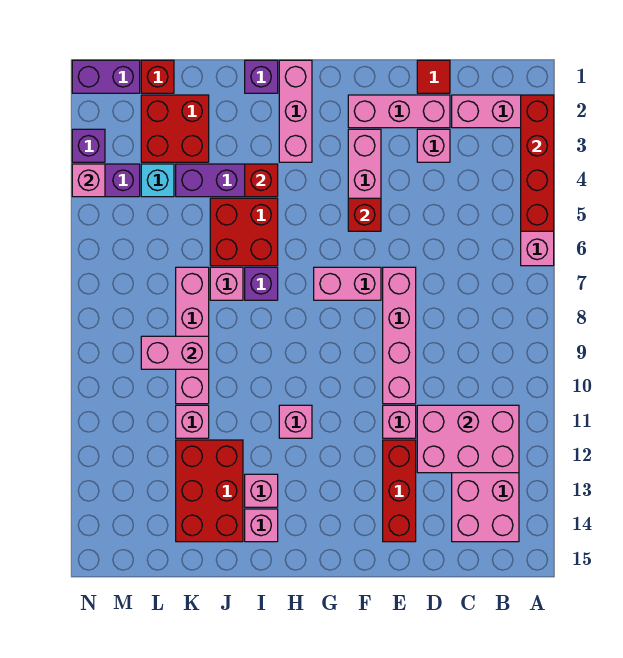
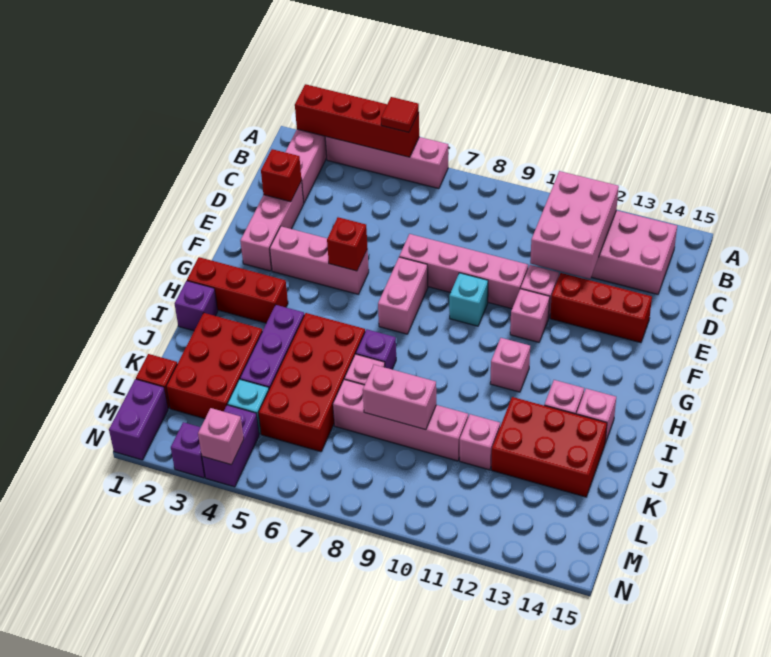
red 1x1 tile [417,60,450,93] -> red 1x1 tile moved to [381,97,419,132]
pink 1x1 brick [417,129,450,162] -> pink 1x1 brick moved to [510,289,550,342]
none -> cyan 1x1 brick [449,273,488,326]
pink 1x3 brick [279,60,312,162] -> red 1x3 brick [187,257,288,323]
red 1x1 brick [245,164,278,197] -> red 1x1 brick moved to [261,149,302,202]
red 2x2 brick [210,198,278,266] -> red 2x4 brick [258,313,365,452]
red 2x2 brick [141,95,209,162] -> red 2x3 brick [166,313,262,419]
pink 1x2 brick [141,336,209,369] -> pink 1x2 brick turned to [363,365,436,430]

